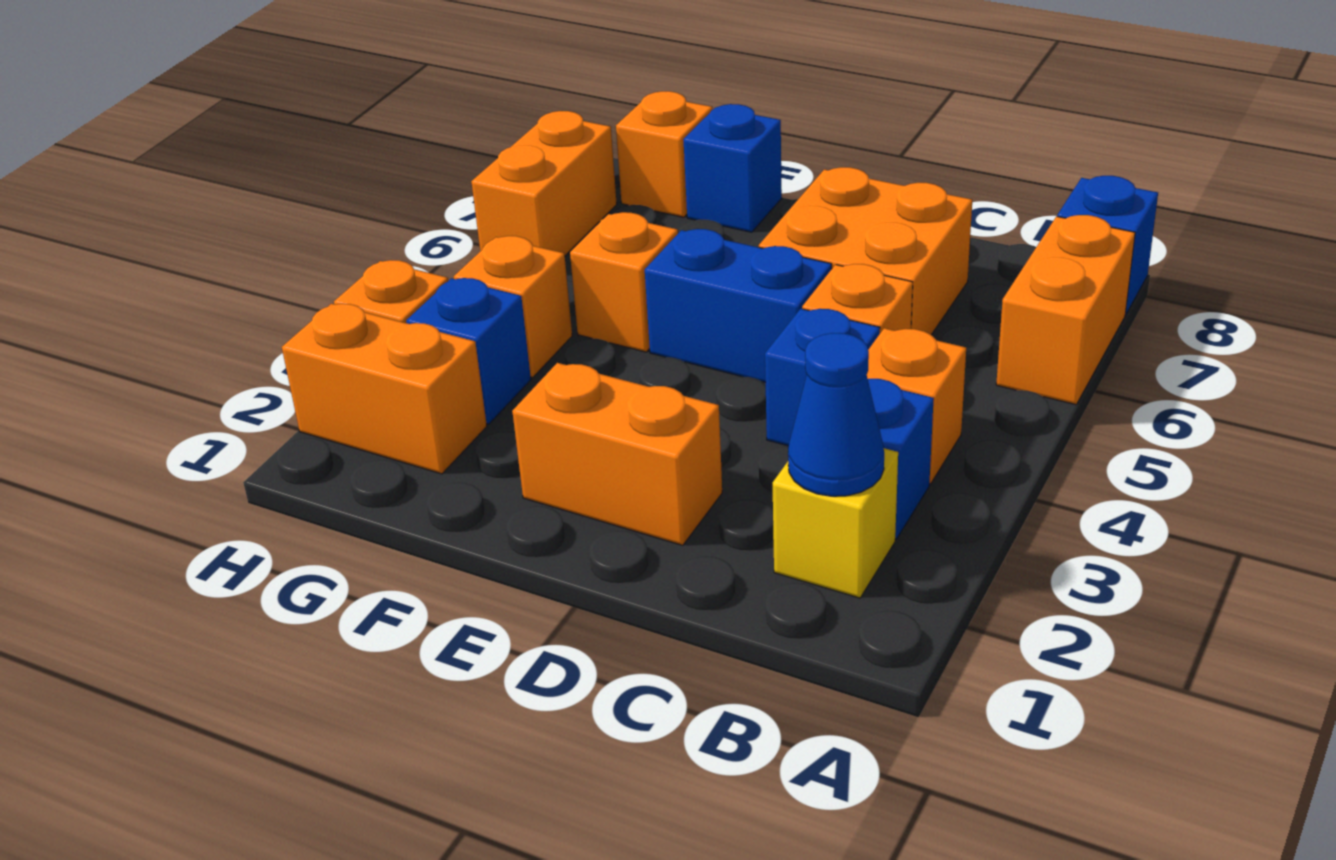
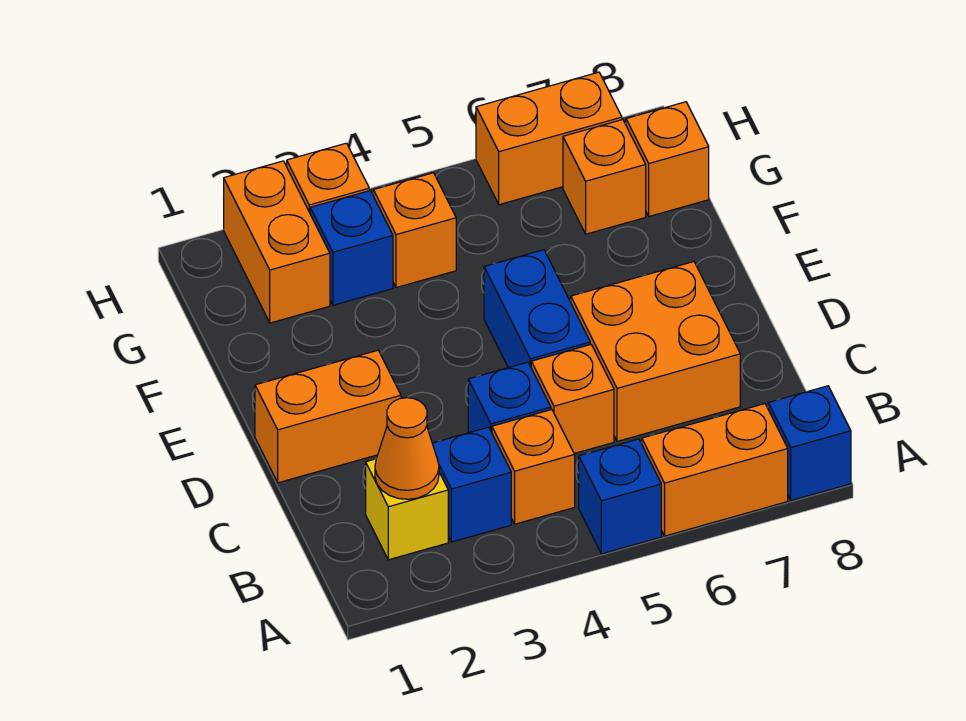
blue 1x1 cone [788,333,884,496] -> orange 1x1 cone [375,398,439,499]
orange 1x2 brick [512,363,722,545] -> orange 1x2 brick turned to [255,350,401,483]
orange 1x1 brick [570,212,678,352] -> orange 1x1 brick moved to [563,120,646,234]
blue 1x1 brick [683,104,782,232] -> blue 1x1 brick moved to [579,439,661,554]

